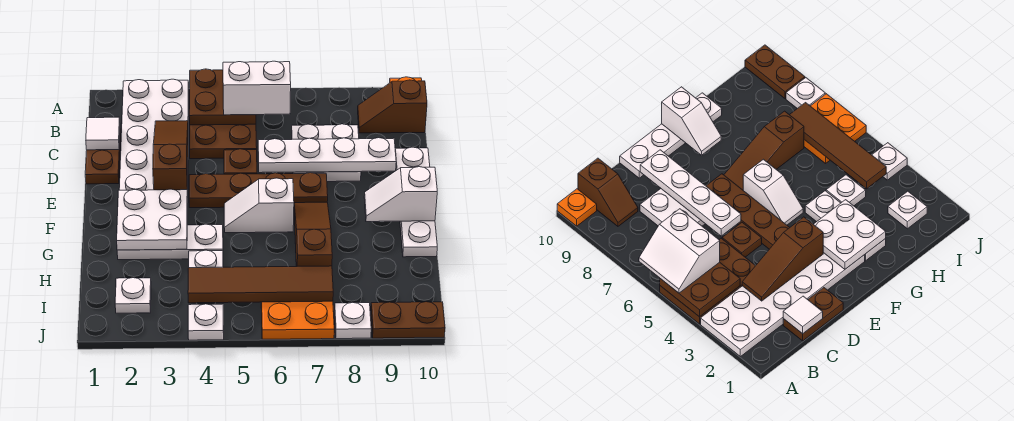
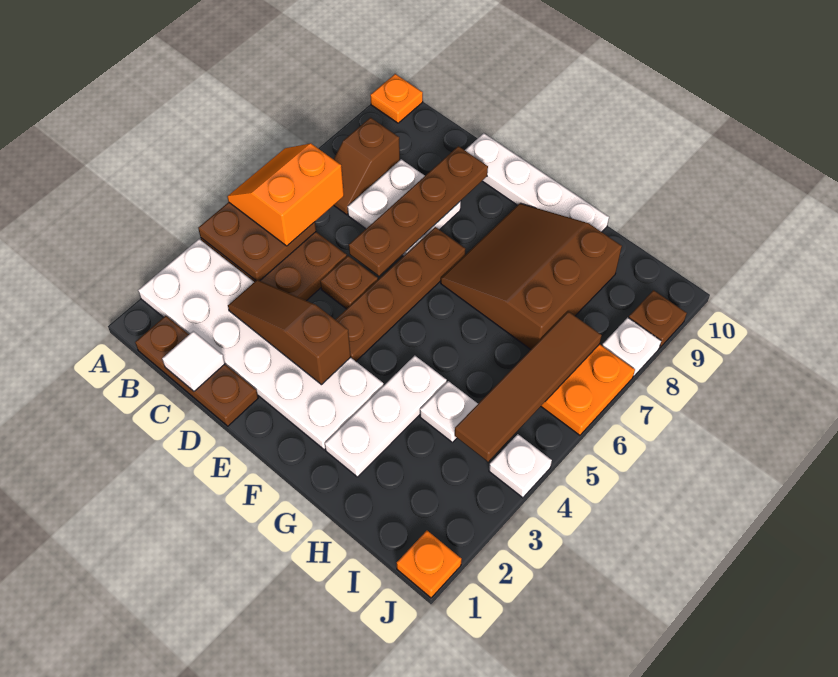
white 2x2 slope [223,61,291,115] -> orange 2x2 slope [227,143,344,246]
brown 1x2 slope [358,80,427,133] -> brown 1x2 slope moved to [334,118,400,215]
brown 1x2 plate [85,134,121,184] -> brown 1x3 plate [135,316,258,426]
white 1x4 plate [258,138,396,173] -> brown 1x4 plate [349,146,488,276]
white 2x2 plate [117,189,187,250] -> none
white 1x2 slope [224,178,294,233] -> none
brown 1x3 slope [294,202,332,267] -> brown 3x3 slope [441,203,622,349]
white 1x2 slope [364,167,437,222] -> none
white 1x1 plate [115,278,151,313] -> none
none -> orange 1x1 plate [397,531,462,598]
brown 1x2 plate [371,302,445,338] -> brown 1x1 plate [629,290,687,348]

